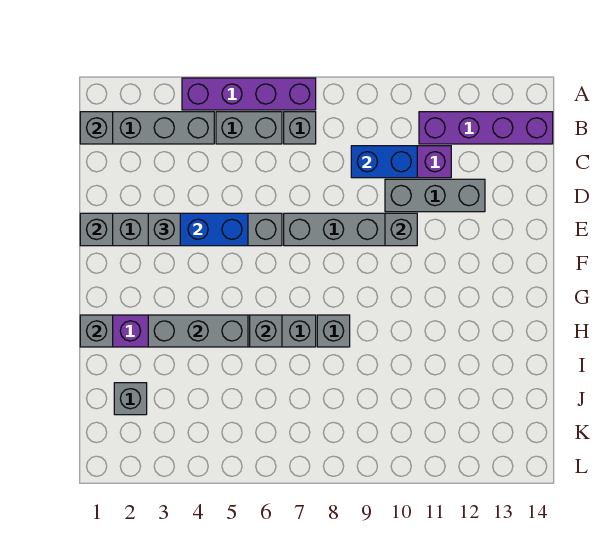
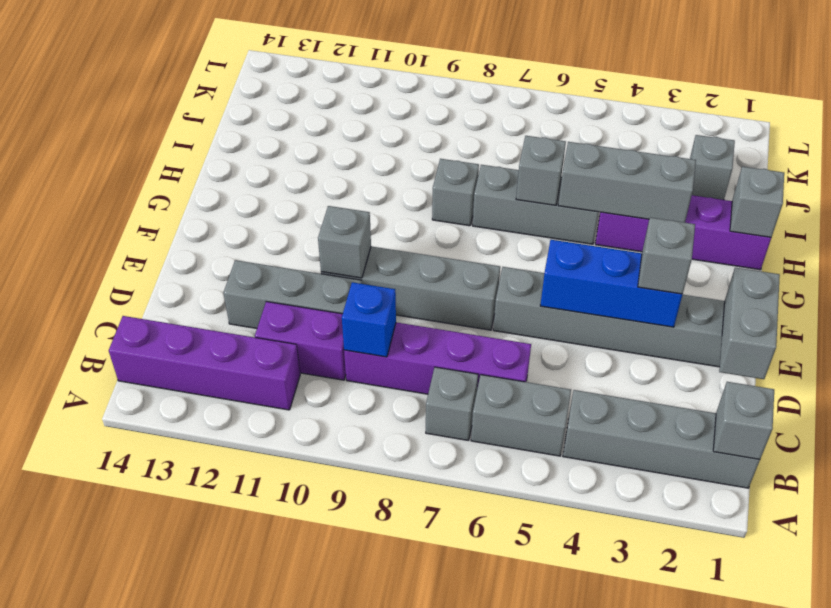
purple 1x4 brick [182,78,316,110] -> purple 1x4 brick moved to [344,322,531,394]
blue 1x2 brick [351,146,417,178] -> blue 1x1 brick [342,282,396,357]
grey 1x1 brick [80,213,113,246] -> grey 1x2 brick [719,268,780,379]

